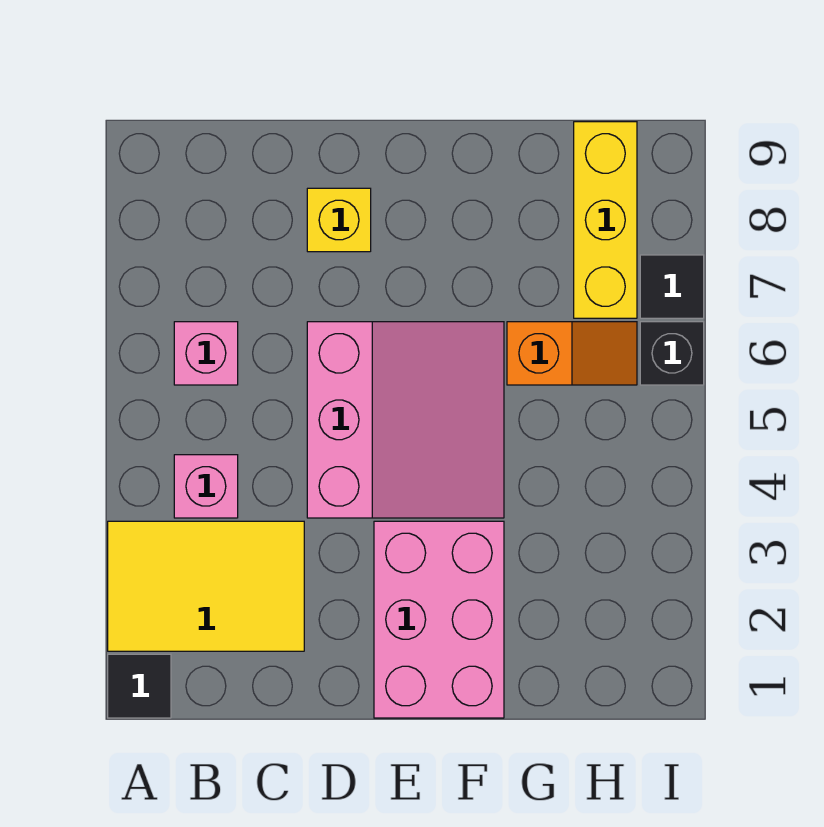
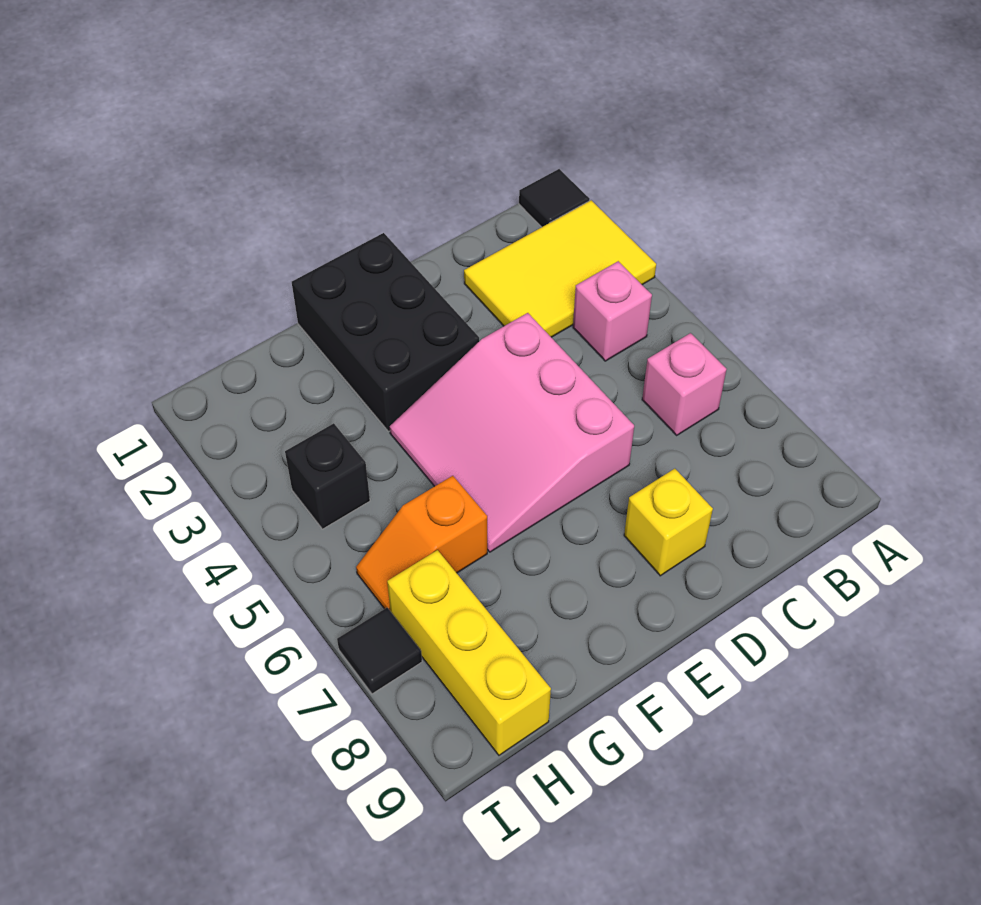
pink 2x3 brick [374,521,504,718] -> black 2x3 brick [292,233,479,431]
black 1x1 brick [640,322,704,385] -> black 1x1 brick moved to [285,423,370,529]

